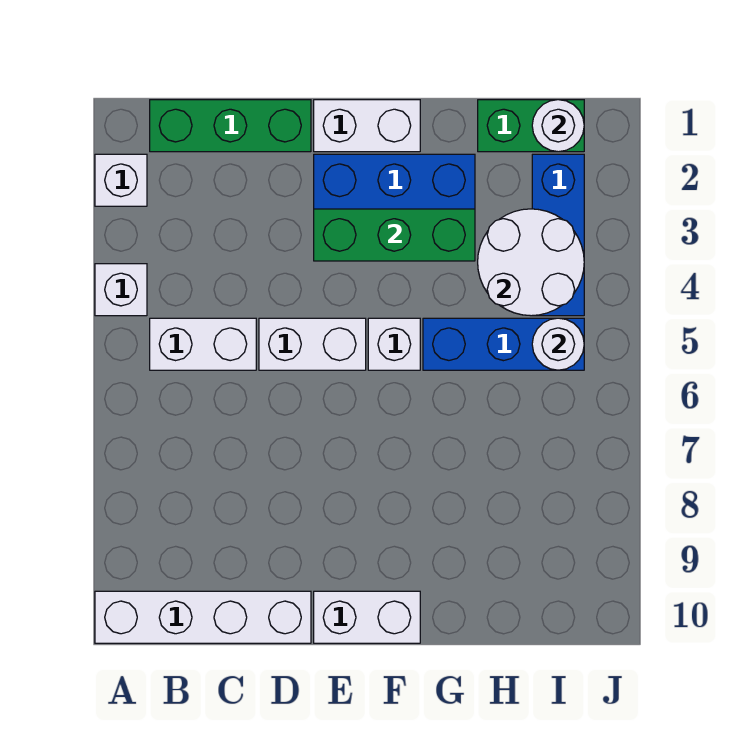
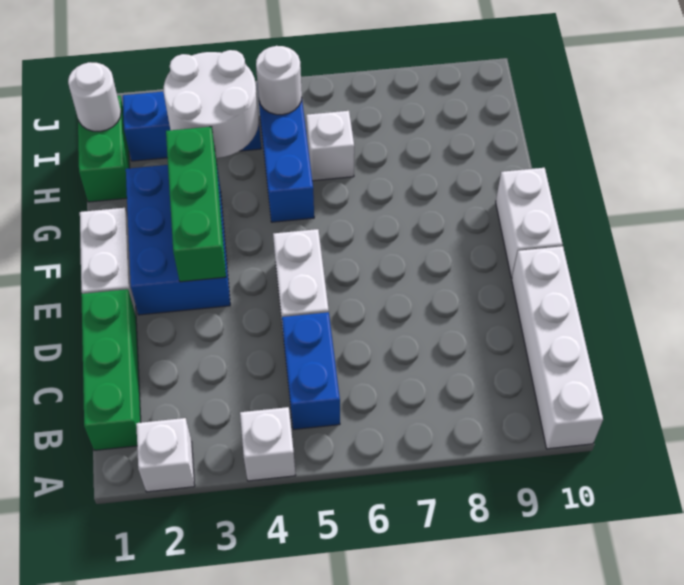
white 1x2 brick [150,318,256,370] -> blue 1x2 brick [282,312,340,430]
white 1x1 brick [368,318,420,370] -> white 1x1 brick moved to [306,111,354,181]

